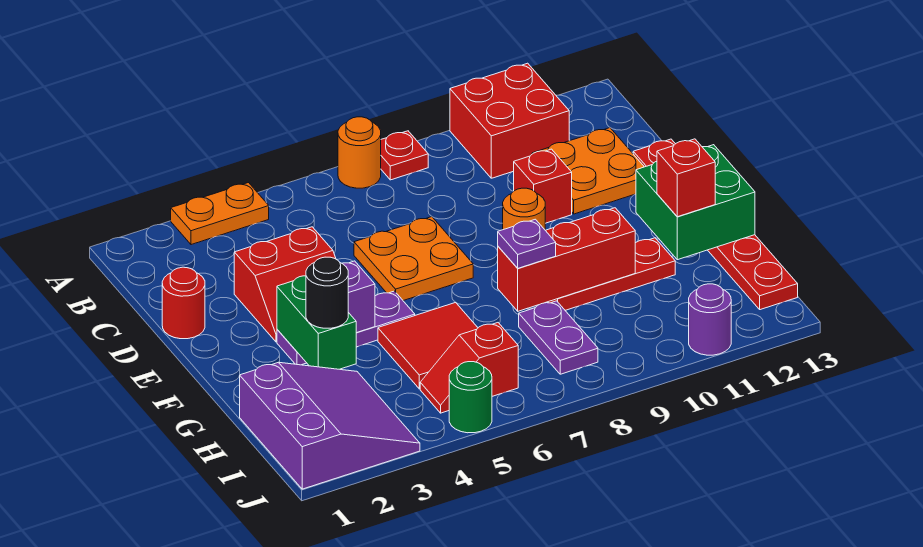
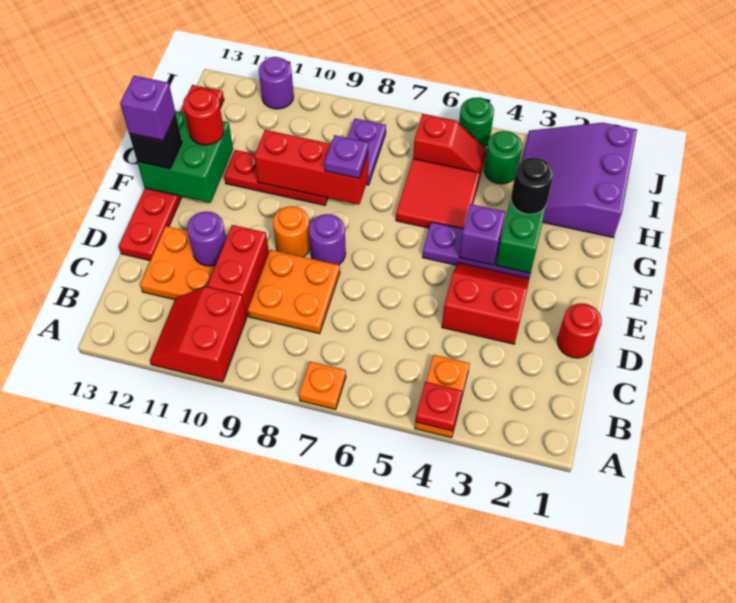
orange 1x2 plate [171,183,269,245] -> orange 1x2 plate turned to [415,355,470,438]
orange 1x1 round brick [338,117,381,188] -> orange 1x1 plate [299,362,346,409]
red 1x1 plate [381,131,428,180] -> red 1x1 plate moved to [415,382,462,431]
red 2x2 brick [450,63,569,178] -> red 2x2 slope [150,287,247,382]
orange 2x2 plate [354,217,473,301] -> orange 2x2 plate moved to [248,250,340,334]
red 1x1 brick [514,149,572,223] -> red 1x2 brick [208,225,269,317]
none -> purple 1x1 round brick [187,211,226,266]
none -> purple 1x1 round brick [309,214,346,265]
none -> black 1x1 brick [129,114,182,169]
none -> purple 1x1 brick [120,76,176,141]
red 1x1 brick [657,139,715,217] -> red 1x1 round brick [183,89,224,145]
none -> green 1x1 round brick [484,131,522,184]

